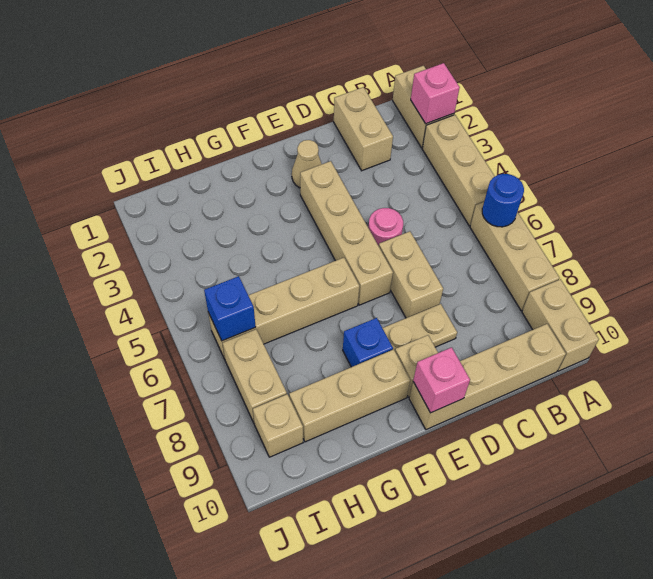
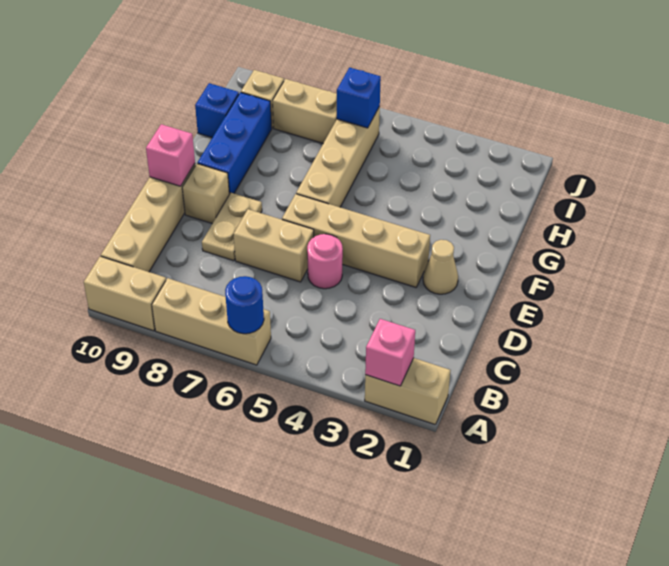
tan 1x3 brick [422,115,495,226] -> none
tan 1x2 brick [334,87,393,171] -> none
blue 1x1 brick [343,318,393,367] -> blue 1x1 brick moved to [195,83,239,138]
tan 1x3 brick [289,349,410,442] -> blue 1x3 brick [197,92,272,194]

